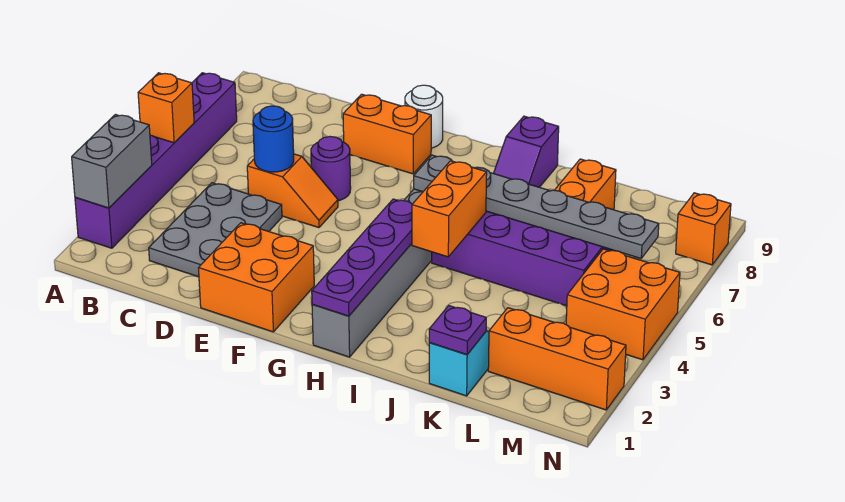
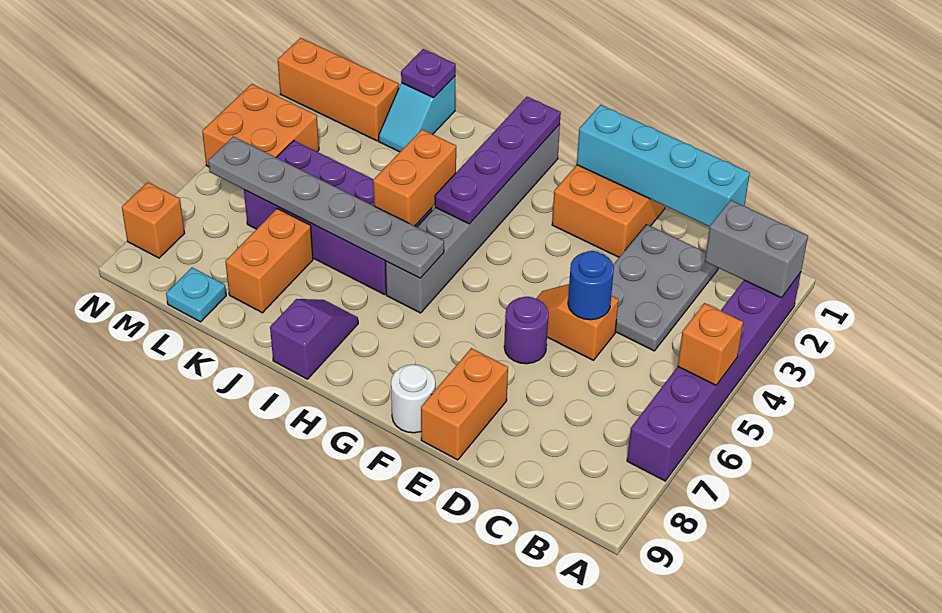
grey 1x2 brick [72,115,152,208] -> grey 1x2 brick turned to [705,200,808,298]
none -> cyan 1x4 brick [577,105,750,227]
orange 1x2 brick [343,94,431,174] -> orange 1x2 brick turned to [421,348,508,460]
none -> cyan 1x1 plate [166,268,226,322]

